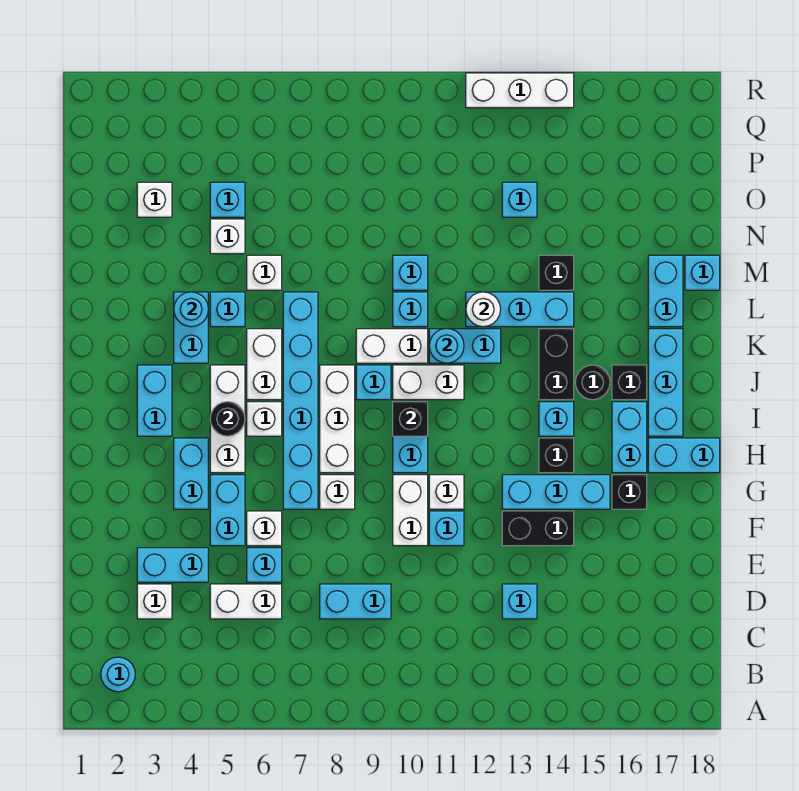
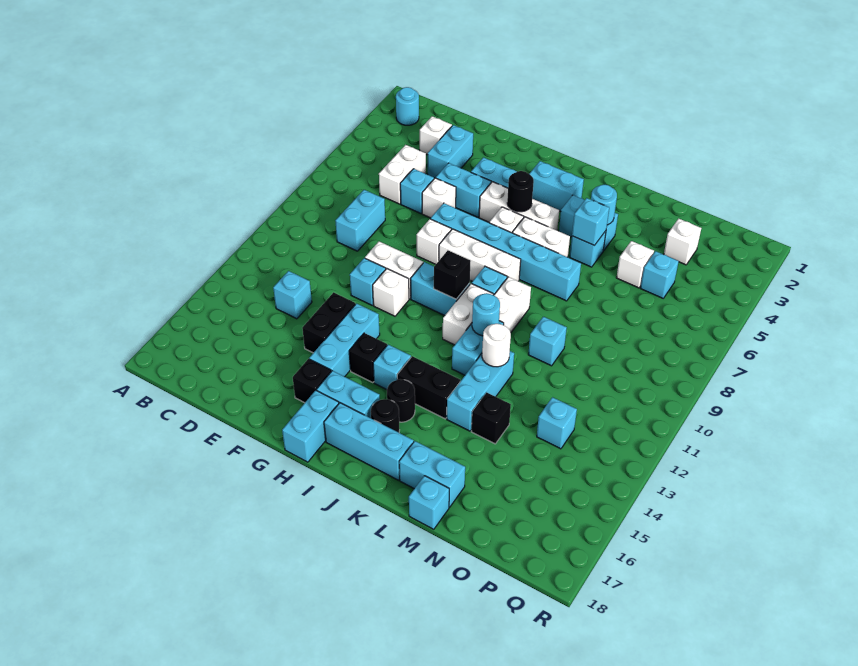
black 1x1 brick [612,365,647,400] -> black 1x1 round brick [371,399,399,433]
cyan 1x1 brick [393,292,428,327] -> cyan 1x1 brick moved to [572,198,609,246]
white 1x1 brick [247,255,282,290] -> none
white 1x3 brick [466,73,574,108] -> none

